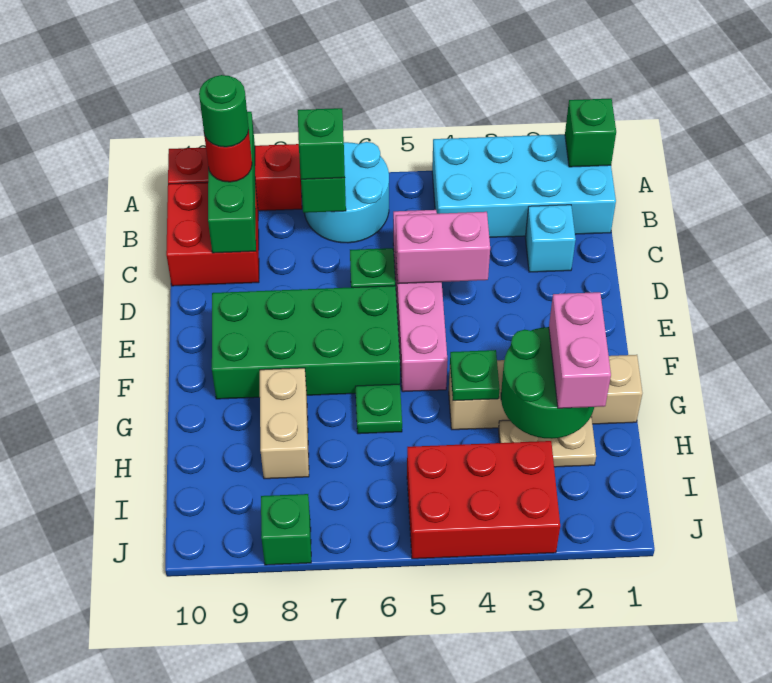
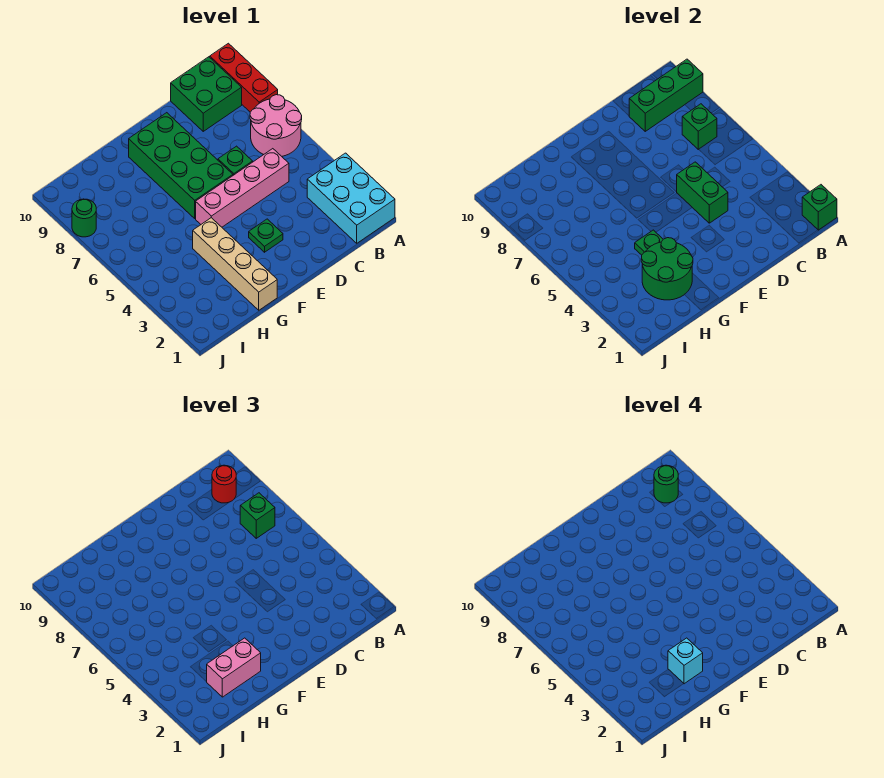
cyan 2x4 brick [432,134,616,237] -> cyan 2x3 brick [307,153,395,243]
cyan 2x2 round brick [304,142,389,243] -> pink 2x2 round brick [250,95,302,156]
red 2x2 brick [166,182,259,286] -> green 2x2 brick [171,57,242,131]
cyan 1x1 brick [525,205,576,272] -> cyan 1x1 brick moved to [668,638,703,684]
pink 1x2 brick [396,212,490,284] -> green 1x2 brick [677,162,728,223]
green 1x1 plate [355,384,402,434] -> green 1x1 plate moved to [249,219,283,252]
tan 1x2 brick [260,368,309,479] -> none
tan 1x2 plate [498,417,596,467] -> none
red 2x3 brick [407,441,560,559] -> none
green 1x1 brick [261,494,311,565] -> green 1x1 round brick [72,199,96,237]

